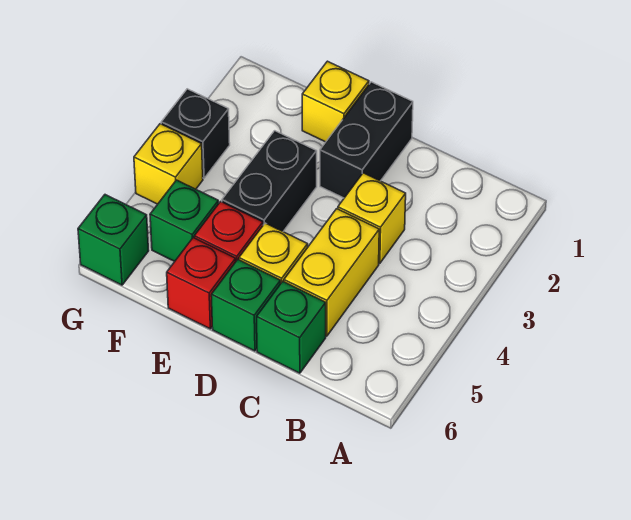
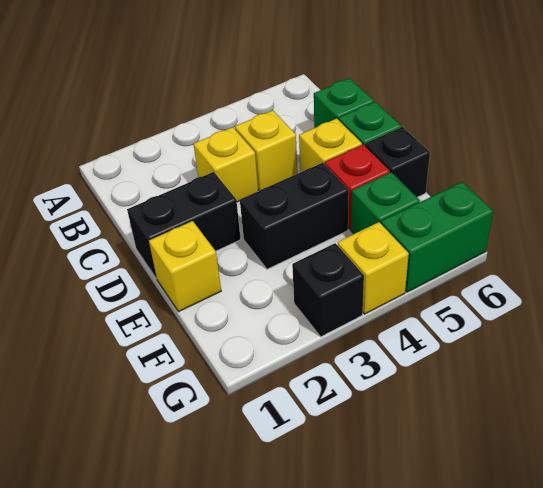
yellow 1x2 brick [284,209,379,336] -> yellow 1x1 brick [235,110,297,191]
red 1x1 brick [167,238,236,329] -> black 1x1 brick [365,127,430,197]
green 1x1 brick [78,195,149,285] -> green 1x2 brick [381,182,493,292]

